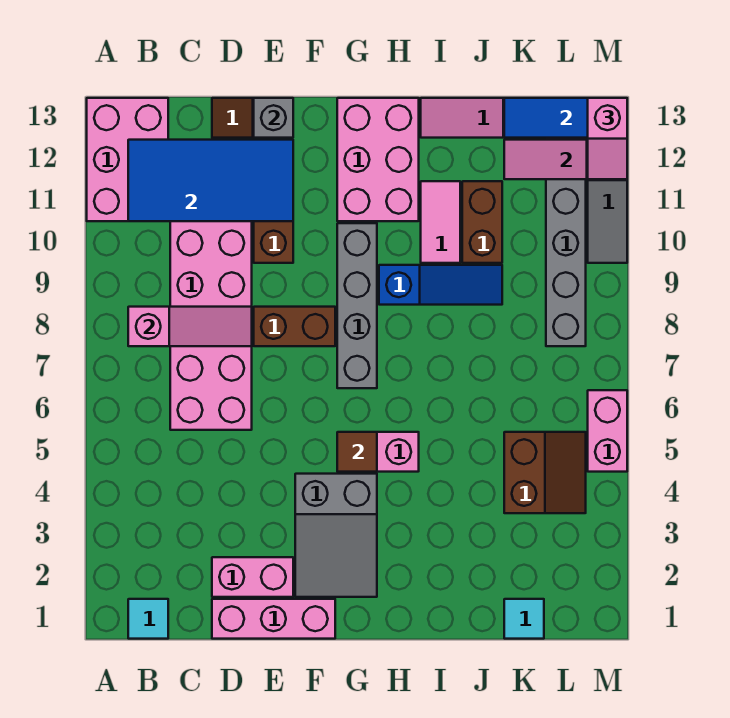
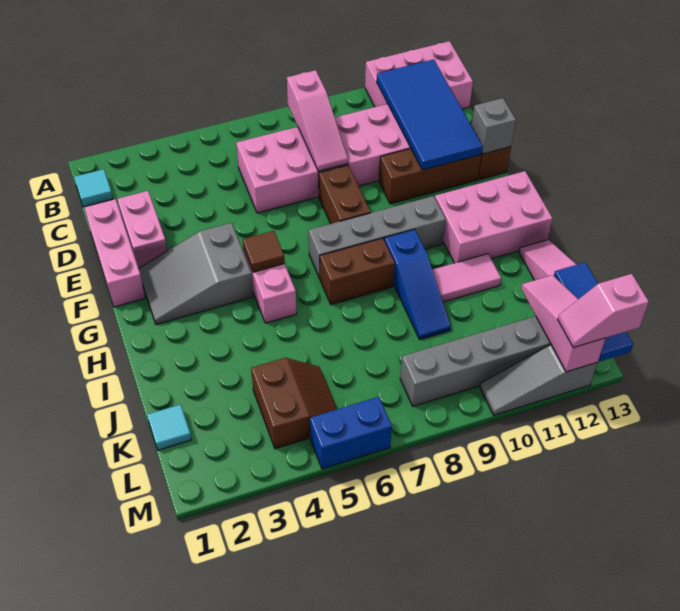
brown 1x2 brick [462,181,502,263] -> brown 1x2 brick moved to [320,238,395,304]
brown 2x2 slope [504,432,586,513] -> brown 2x2 slope turned to [251,358,337,449]
pink 1x2 brick [588,390,627,472] -> blue 1x2 brick [310,397,392,469]

